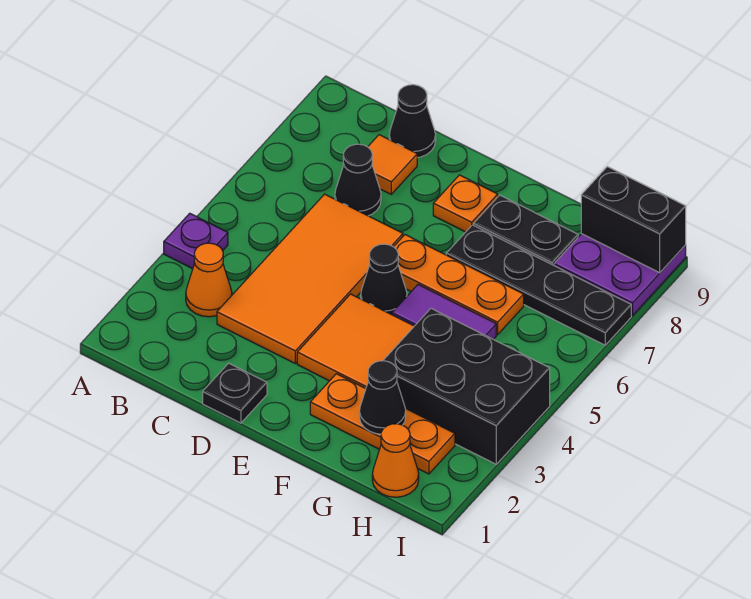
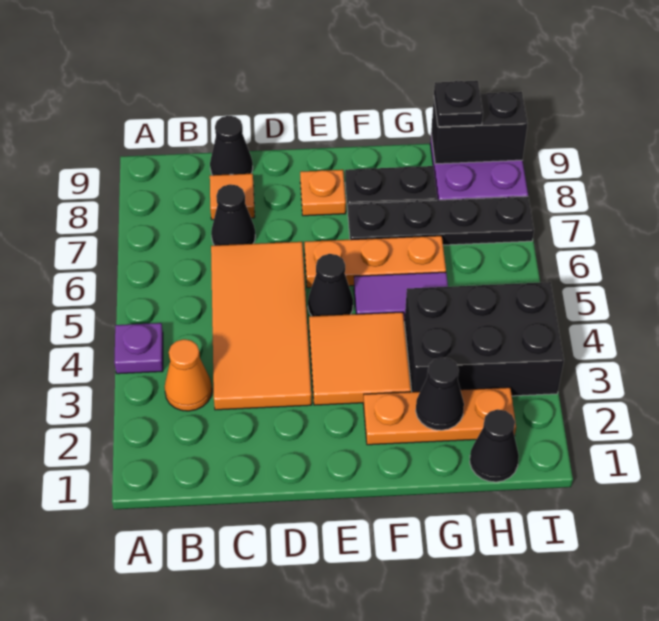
black 1x1 plate [203,363,267,423] -> black 1x1 plate moved to [434,81,483,127]
orange 1x1 cone [372,424,419,497] -> black 1x1 cone [470,409,519,482]

